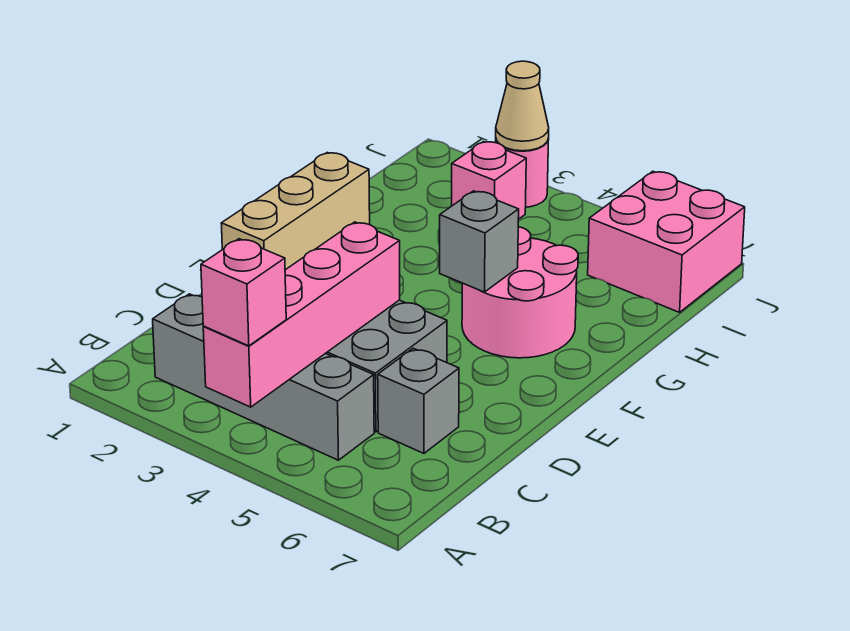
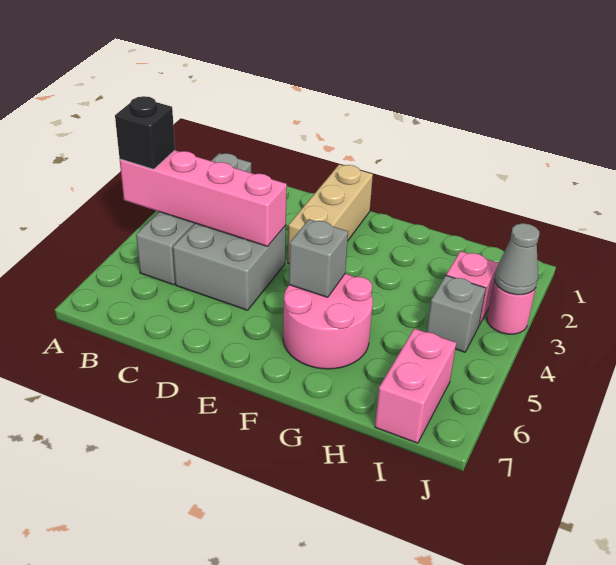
pink 1x1 brick [201,239,286,346] -> black 1x1 brick [115,96,175,169]
grey 1x1 brick [378,348,459,453] -> grey 1x1 brick moved to [427,275,486,352]
tan 1x3 brick [221,153,370,270] -> tan 1x3 brick turned to [288,164,373,264]
pink 2x2 brick [588,171,745,312] -> pink 1x2 brick [375,329,456,443]
tan 1x1 cone [496,61,549,151] -> grey 1x1 cone [494,223,539,295]

